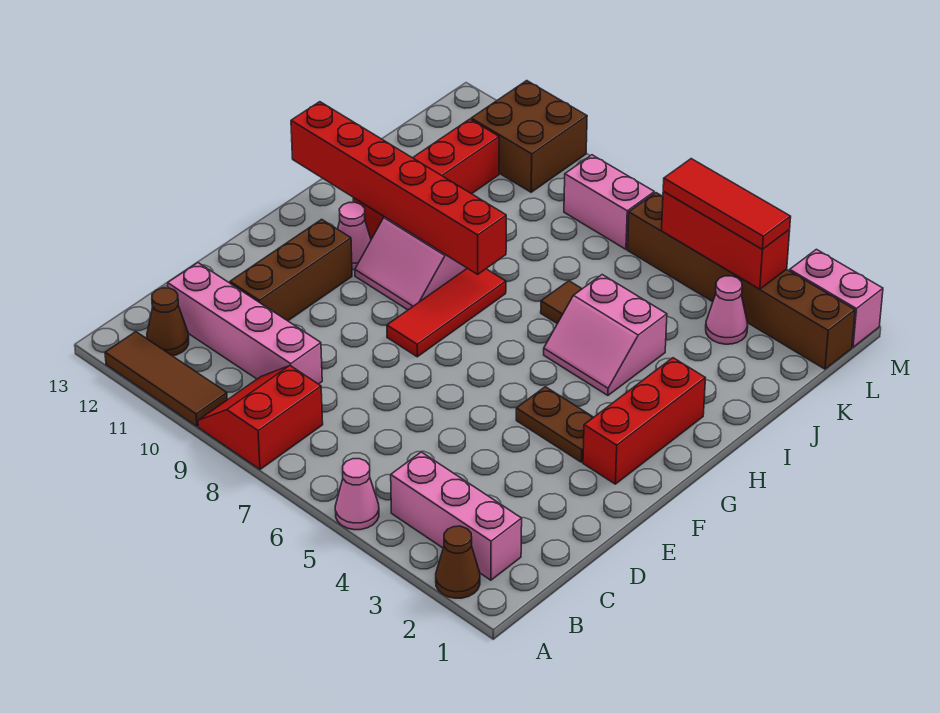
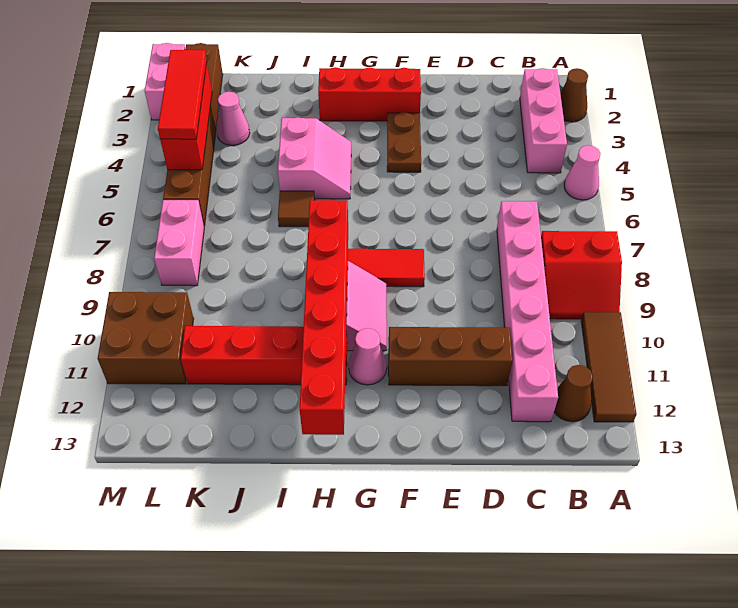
pink 1x4 brick [168,263,322,384] -> pink 1x6 brick [497,201,558,422]

